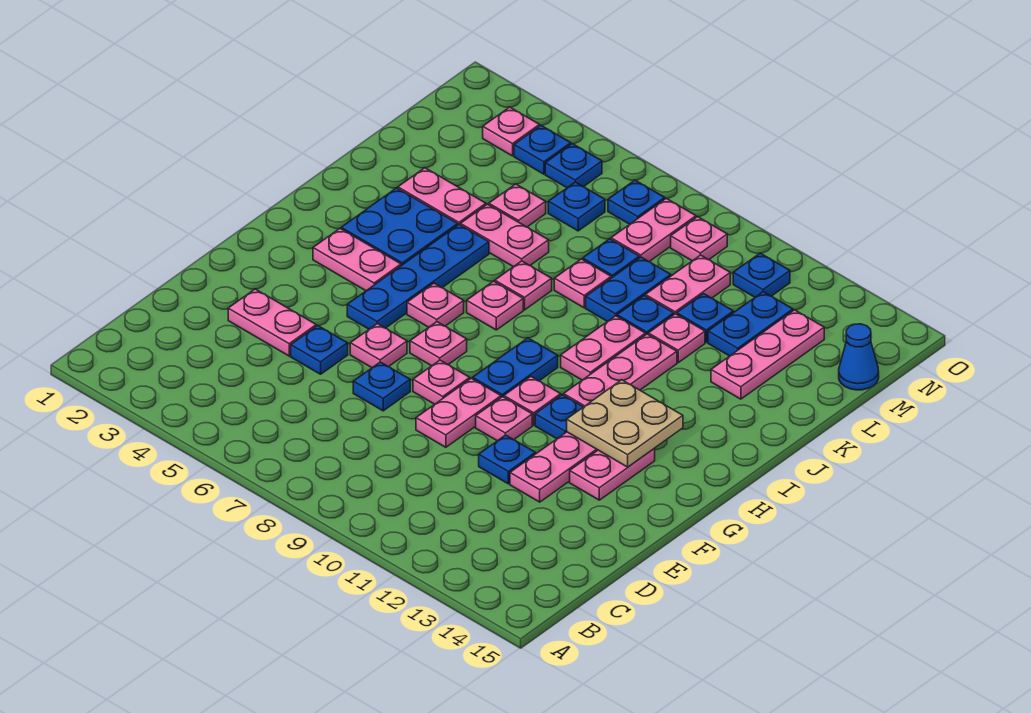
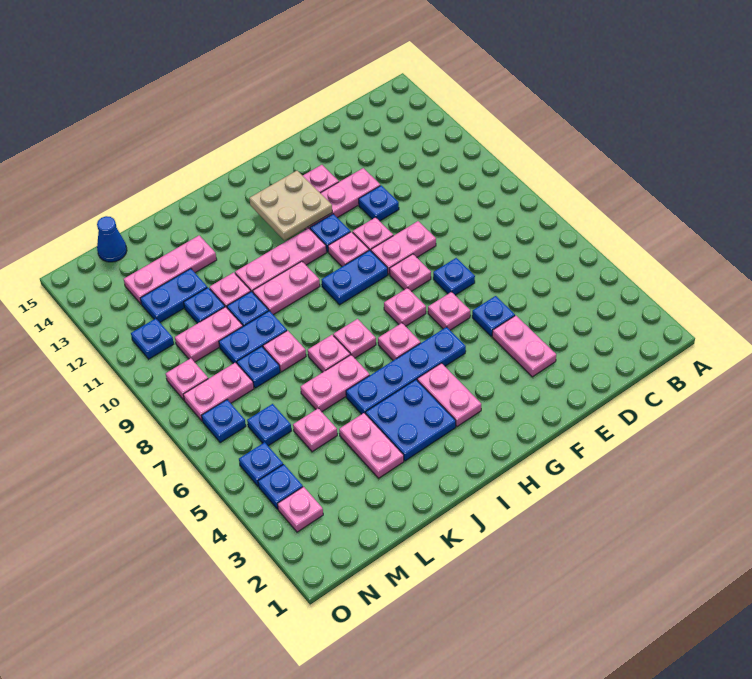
pink 1x2 plate [461,204,549,267] -> pink 1x2 plate turned to [301,355,370,412]

